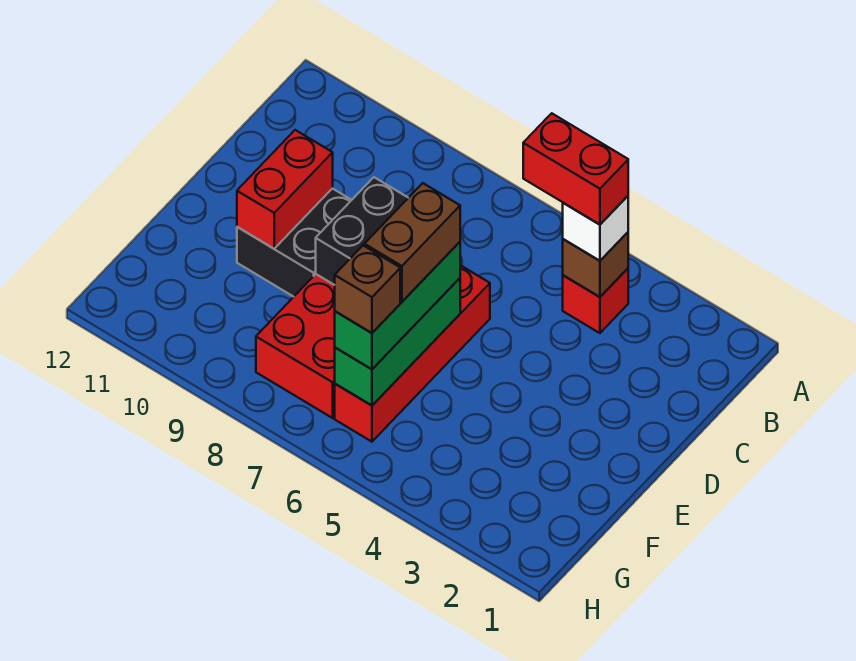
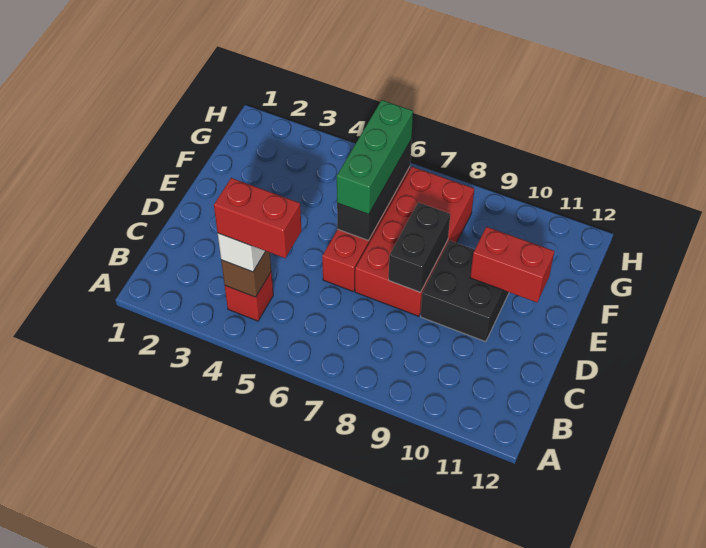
red 1x2 brick [237,130,333,249] -> red 1x2 brick turned to [470,227,554,302]
green 1x3 brick [335,278,460,405] -> black 1x3 brick [337,140,412,240]
brown 1x2 brick [364,183,460,302] -> none
brown 1x1 brick [335,246,400,333] -> none

